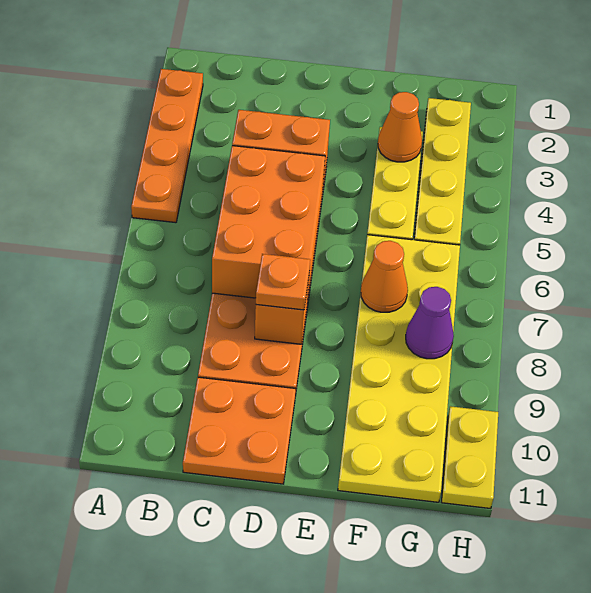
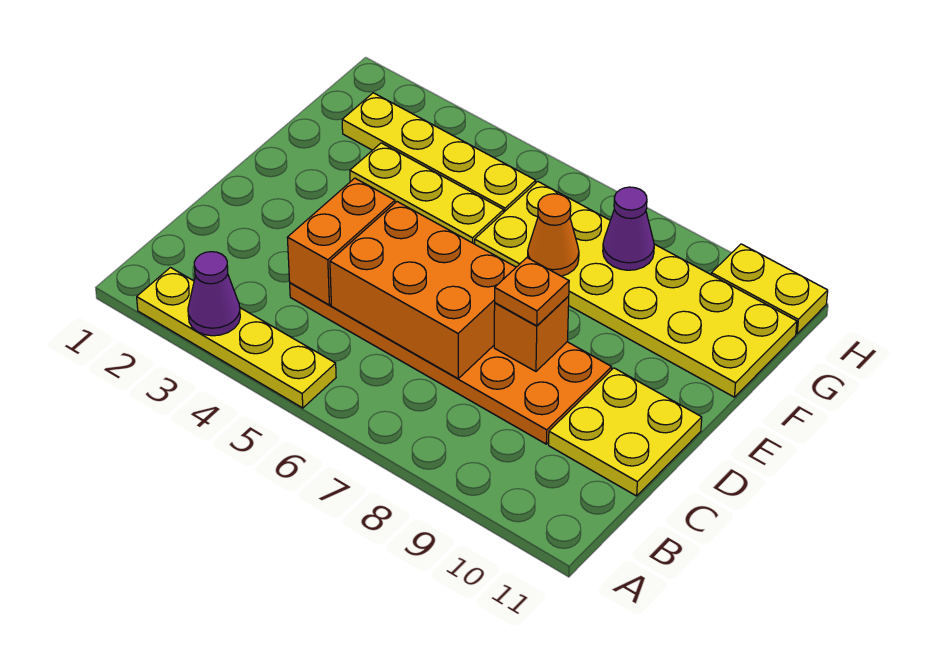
orange 1x4 plate [131,69,203,223] -> yellow 1x4 plate [137,268,336,408]
none -> purple 1x1 cone [188,252,240,336]
orange 2x2 plate [183,377,296,484] -> yellow 2x2 plate [549,368,702,496]
orange 1x1 cone [378,92,422,162] -> none

